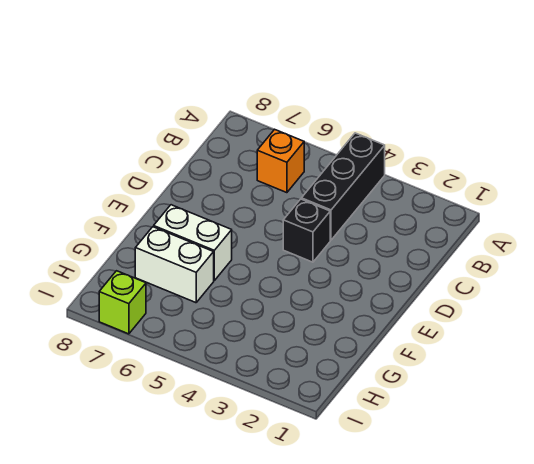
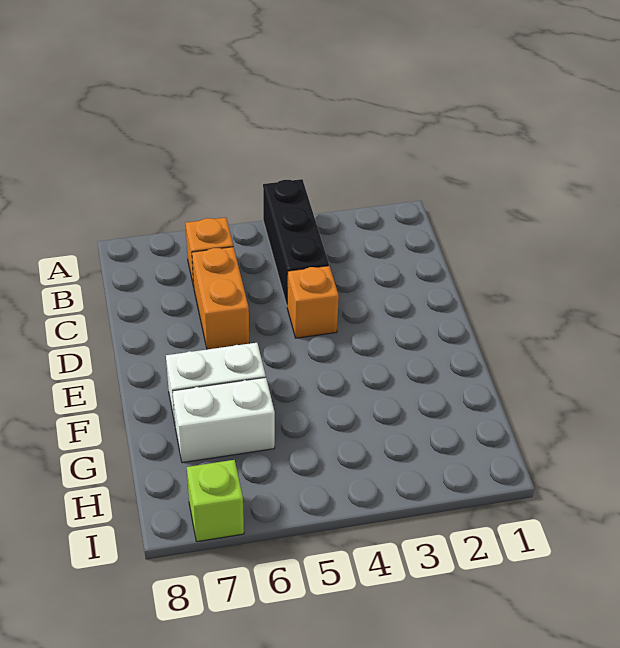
none -> orange 1x2 brick [192,247,249,349]
black 1x1 brick [283,199,330,262] -> orange 1x1 brick [287,266,339,338]

